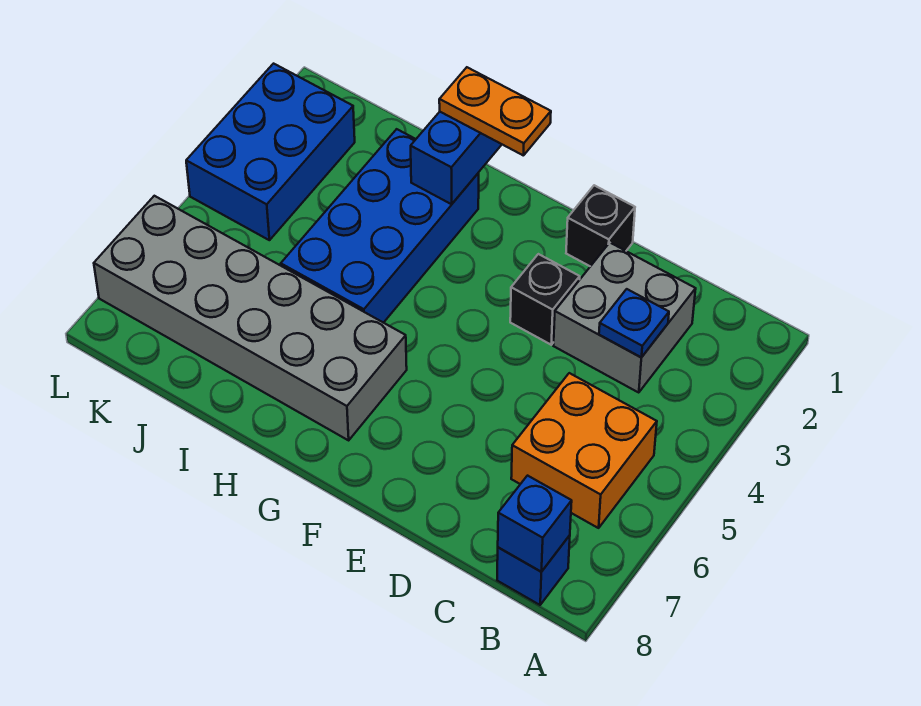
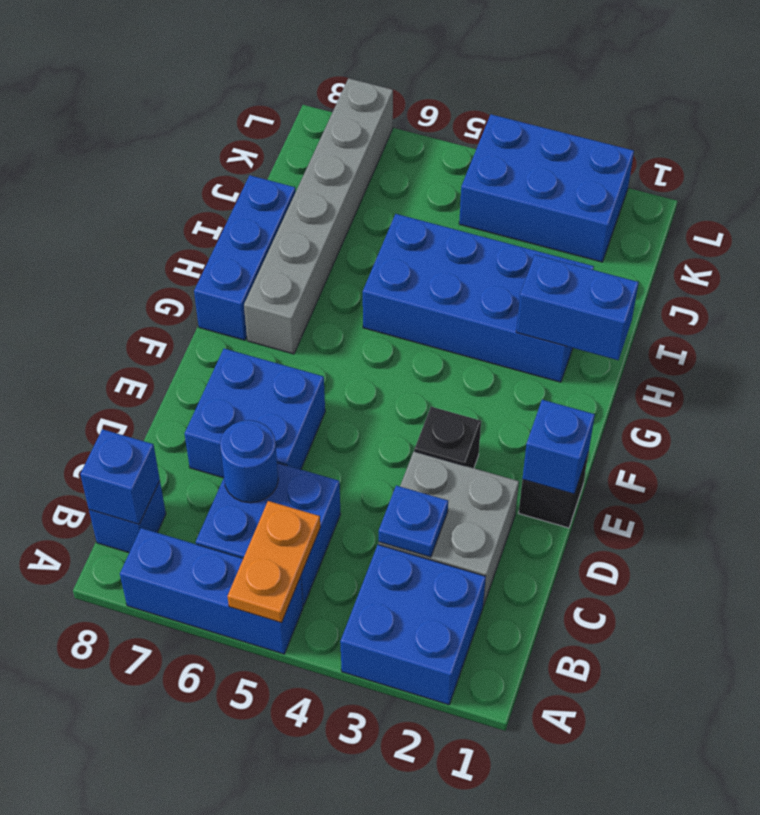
none -> blue 2x2 brick [340,545,486,705]
none -> blue 1x3 brick [120,528,303,654]
orange 2x2 brick [511,373,657,528] -> blue 2x2 brick [196,463,341,605]
none -> blue 1x1 round brick [220,420,278,503]
none -> blue 2x2 brick [185,349,325,478]
none -> blue 1x1 brick [522,400,595,494]
orange 1x2 plate [439,67,551,156] -> orange 1x2 plate moved to [227,501,320,623]
grey 2x6 brick [94,196,407,440] -> grey 1x6 brick [244,78,393,354]
none -> blue 1x3 brick [194,175,296,340]

